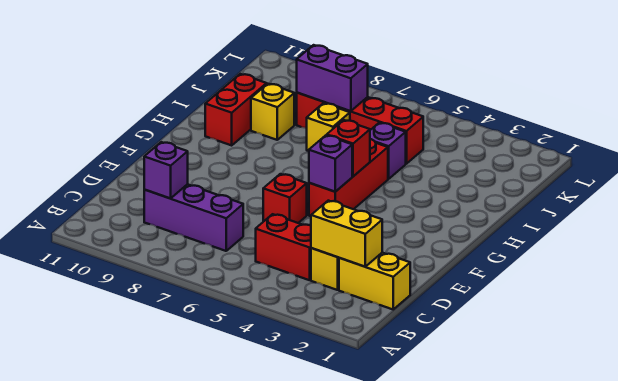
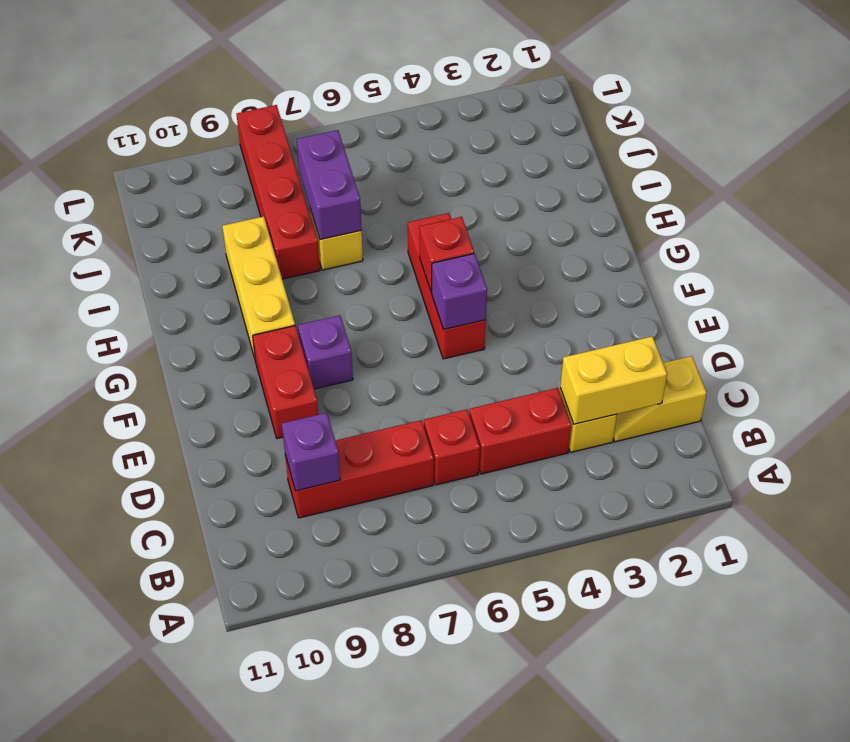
yellow 1x2 brick [339,253,410,309] -> yellow 1x2 slope [613,356,707,442]
purple 1x3 brick [144,184,243,251] -> red 1x3 brick [285,420,434,518]
red 1x1 brick [263,174,307,223] -> red 1x1 brick moved to [424,409,480,485]
red 1x2 brick [205,74,267,145] -> red 1x2 brick moved to [253,326,318,439]
purple 1x1 brick [370,123,406,179] -> purple 1x1 brick moved to [298,315,353,389]
yellow 1x1 brick [251,84,294,140] -> yellow 1x3 brick [222,216,295,361]
red 1x4 brick [297,93,423,164] -> red 1x4 brick turned to [237,105,320,279]
purple 1x2 brick [297,45,368,111] -> purple 1x2 brick turned to [297,130,362,240]

